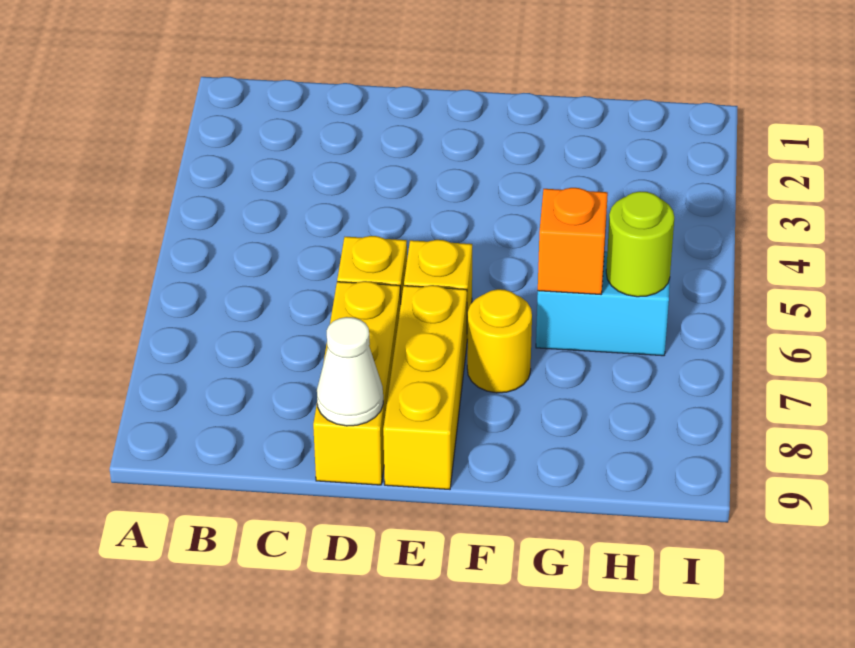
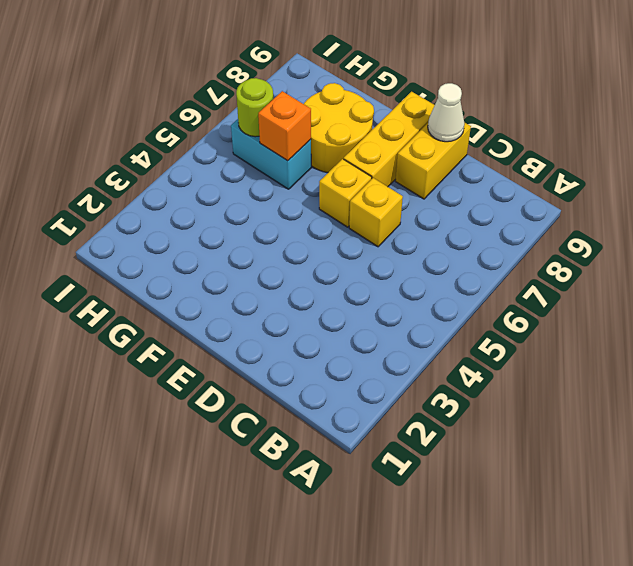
yellow 1x3 brick [313,281,401,485] -> yellow 1x2 brick [395,122,471,199]
yellow 1x1 round brick [467,289,532,393] -> yellow 2x2 round brick [304,83,374,173]

